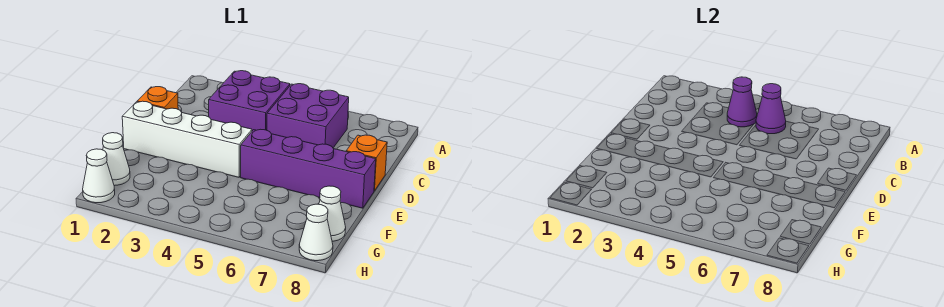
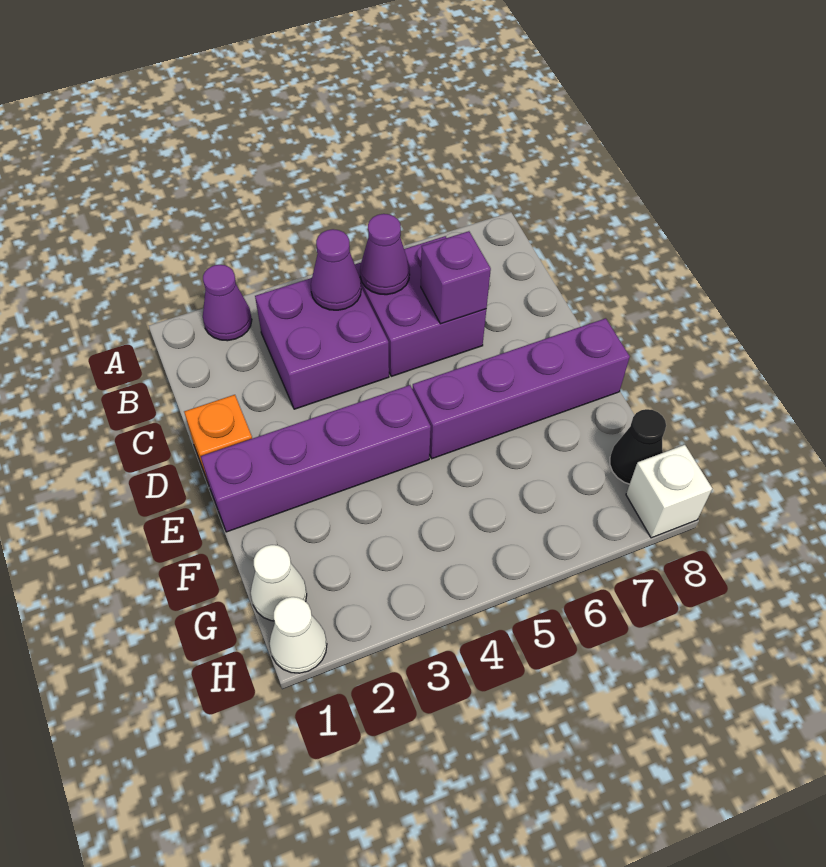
none -> purple 1x1 cone [203,265,252,341]
none -> purple 1x1 brick [421,231,491,324]
orange 1x1 brick [346,135,387,191] -> none
white 1x4 brick [122,101,252,177] -> purple 1x4 brick [201,385,431,532]
white 1x1 cone [319,186,346,241] -> black 1x1 cone [610,409,666,484]
white 1x1 cone [299,204,333,261] -> white 1x1 brick [626,445,712,538]

